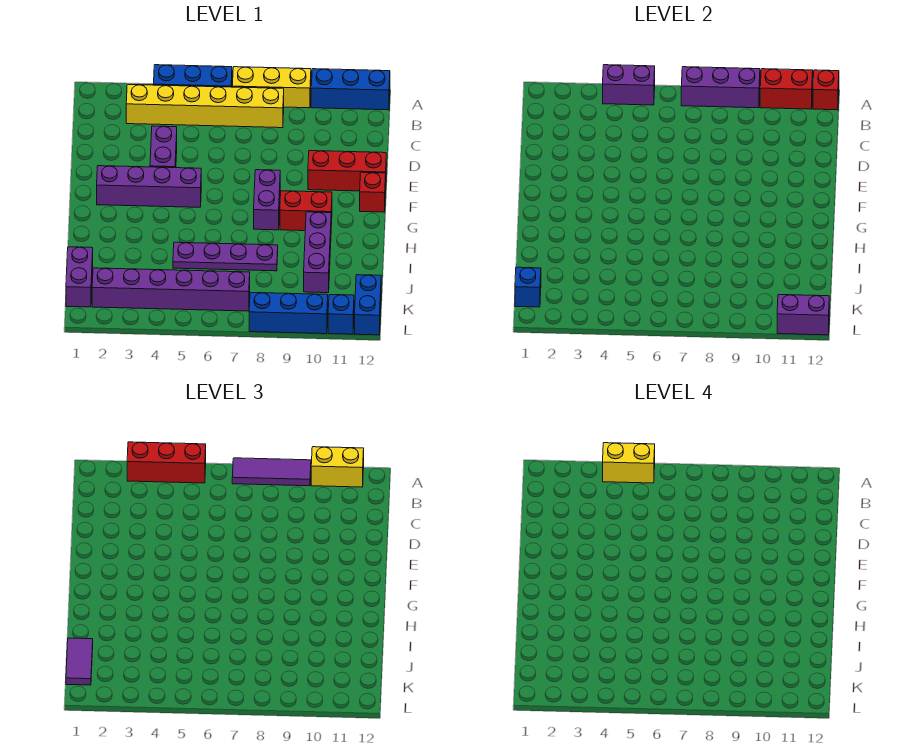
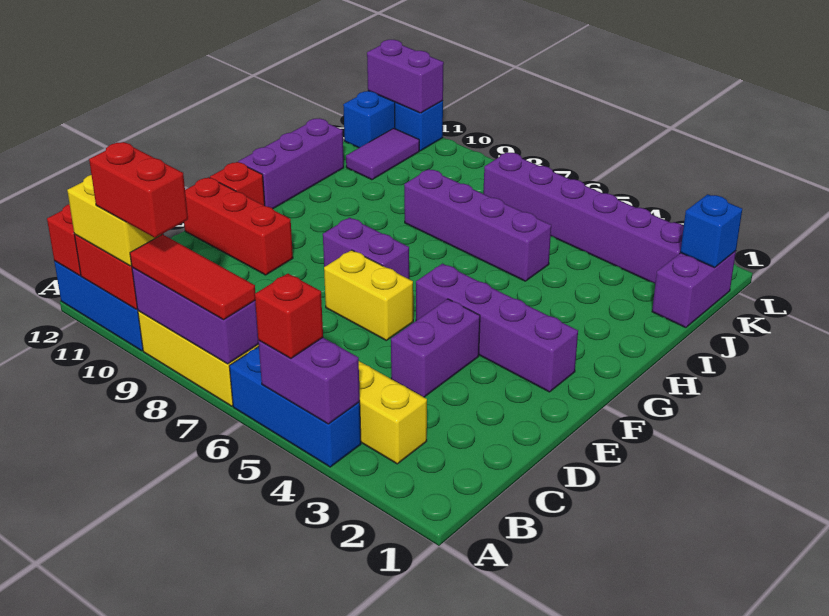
red 1x3 brick [127,442,206,483] -> red 1x1 brick [255,274,323,358]
yellow 1x2 brick [603,443,655,483] -> yellow 1x2 brick moved to [324,250,413,340]
purple 1x3 tile [232,458,311,486] -> red 1x3 tile [130,234,255,320]
purple 1x2 brick [254,170,280,230] -> purple 1x2 brick turned to [323,218,409,279]
red 1x2 brick [280,191,332,231] -> red 1x2 brick moved to [89,142,188,238]
purple 1x3 brick [304,212,331,293] -> purple 1x3 brick moved to [238,118,344,209]
purple 1x4 plate [173,242,278,271] -> purple 1x4 brick [404,169,551,281]
purple 1x2 tile [66,638,93,685] -> purple 1x2 tile moved to [346,128,419,180]
blue 1x3 brick [249,293,328,334] -> none

